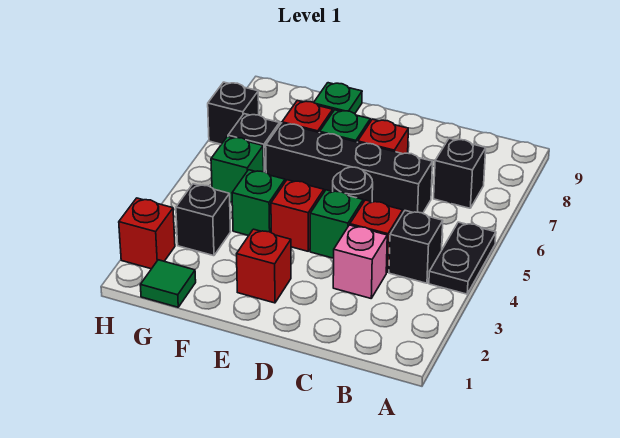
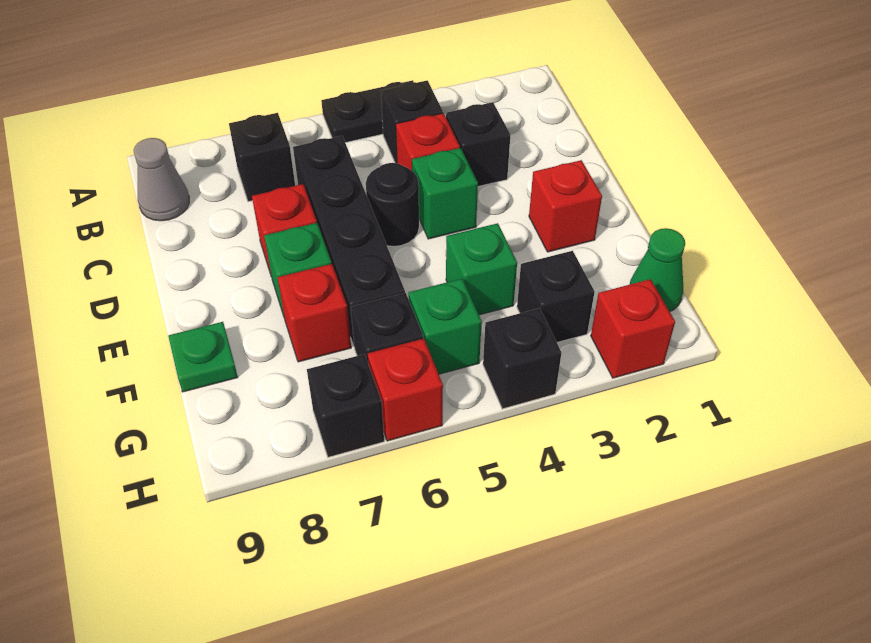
none -> grey 1x1 cone [134,138,189,221]
pink 1x1 brick [333,225,387,298] -> black 1x1 brick [446,102,510,187]
red 1x1 brick [271,180,324,251] -> red 1x1 brick moved to [368,339,443,441]
green 1x1 tile [140,260,196,307] -> green 1x1 cone [630,228,685,311]
none -> black 1x1 brick [483,308,561,409]

